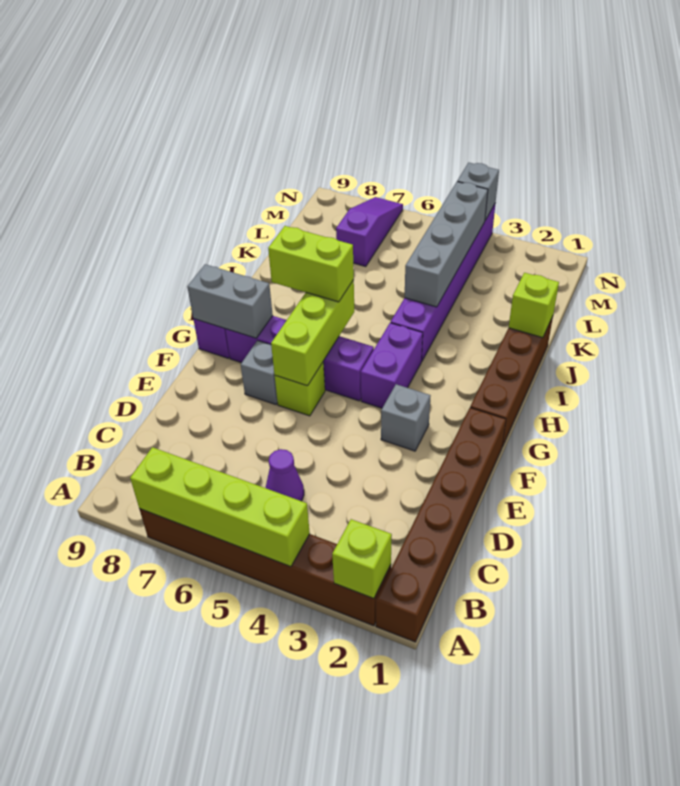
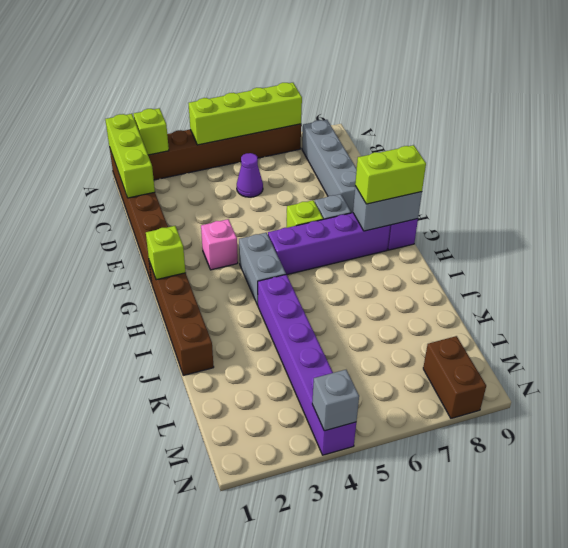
grey 1x1 brick [381,384,431,451] -> pink 1x1 brick [201,219,238,270]
lime 1x3 brick [271,280,354,386] -> lime 1x3 brick moved to [105,114,155,198]
purple 1x2 brick [361,323,423,408] -> grey 1x2 brick [239,233,286,305]
lime 1x2 brick [268,226,354,302] -> lime 1x2 brick moved to [355,145,426,204]
lime 1x1 brick [509,273,559,338] -> lime 1x1 brick moved to [146,226,186,280]
grey 1x4 brick [405,182,488,307] -> grey 1x4 brick moved to [302,120,357,213]
purple 1x3 slope [336,197,403,267] -> none
none -> brown 1x2 brick [423,336,486,418]

